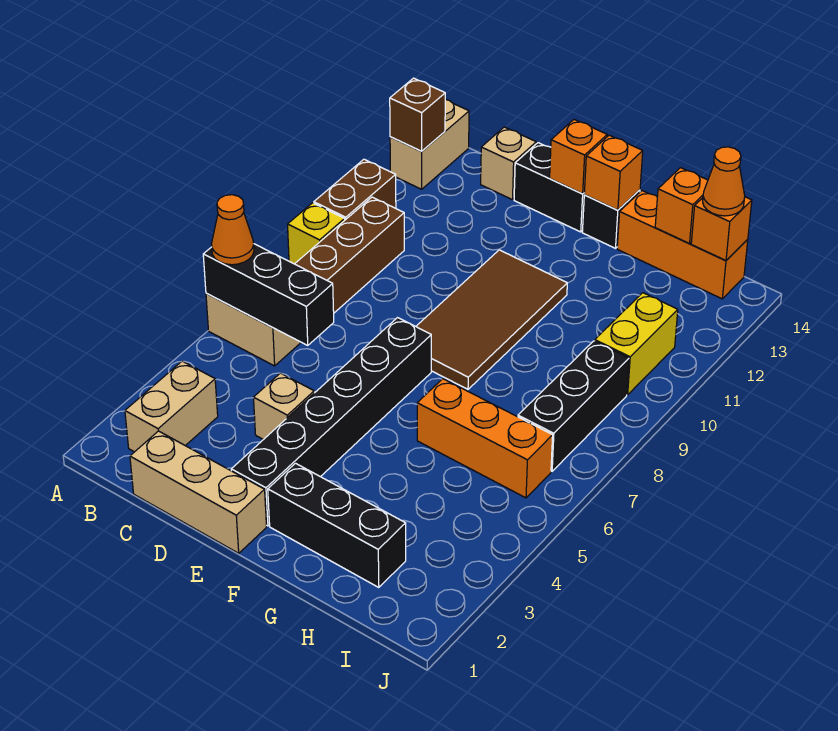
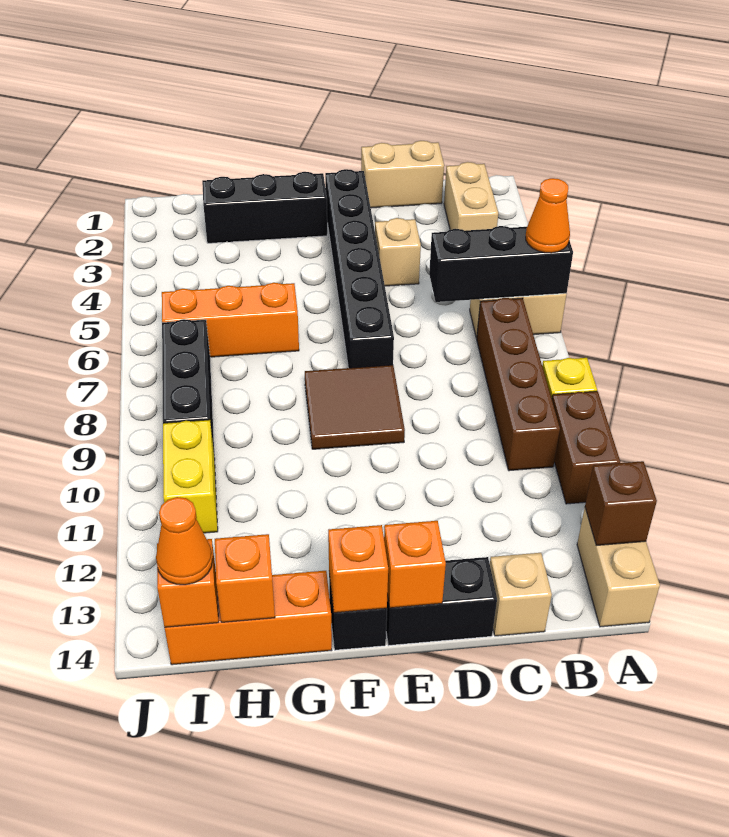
tan 1x3 brick [130,431,267,553] -> tan 1x2 brick [361,141,444,208]
brown 2x4 tile [416,250,567,389] -> brown 2x2 tile [305,365,405,449]

